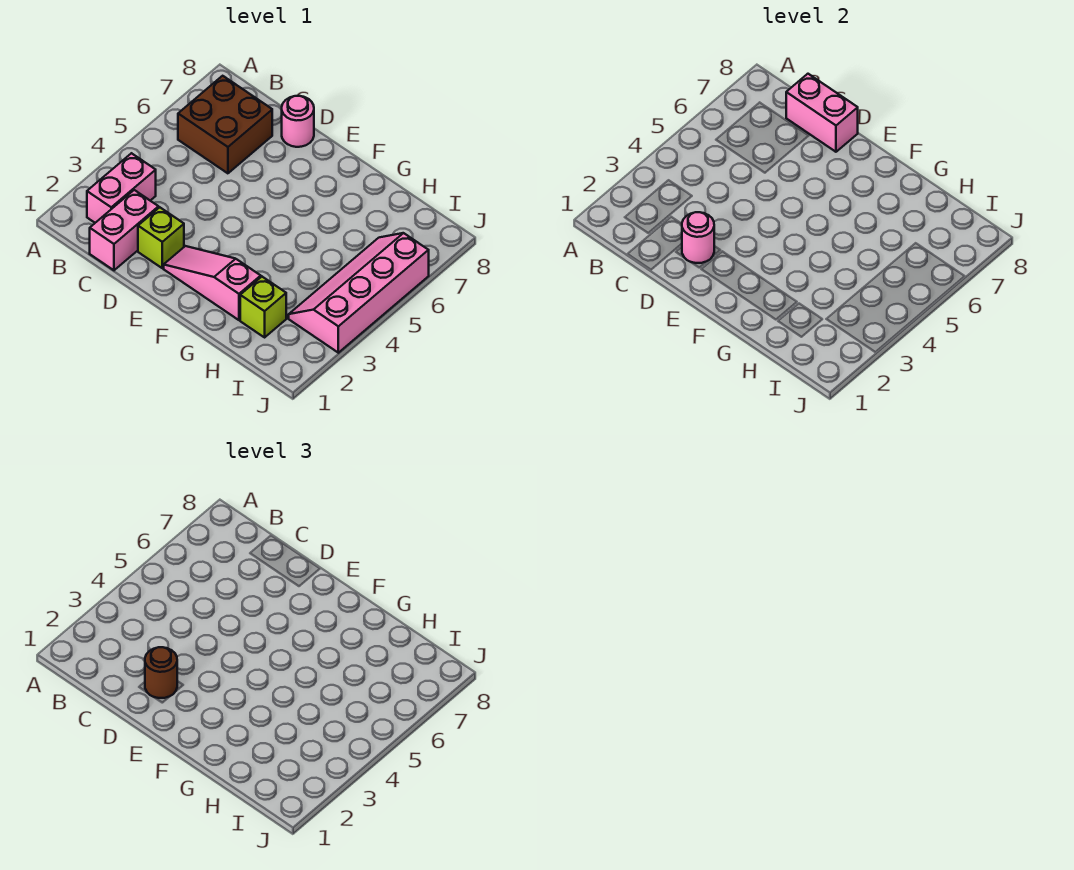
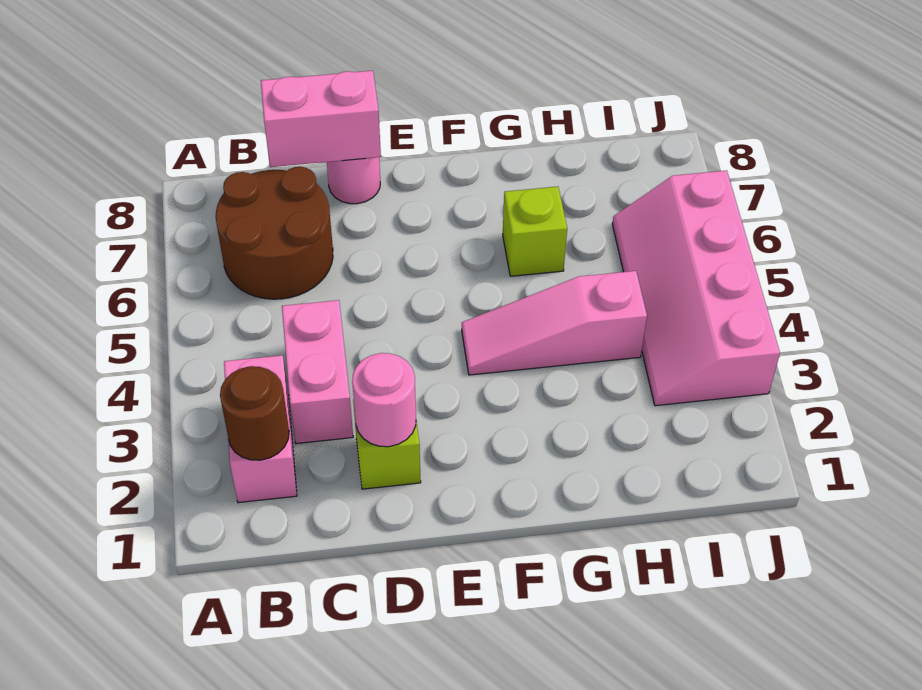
brown 2x2 brick [178,76,272,173] -> brown 2x2 round brick [216,167,333,299]
pink 1x2 brick [90,190,159,270] -> pink 1x2 brick moved to [282,300,353,444]
brown 1x1 round brick [145,647,177,698] -> brown 1x1 round brick moved to [220,366,289,460]
pink 1x3 slope [164,246,261,320] -> pink 1x3 slope moved to [462,271,647,375]
lime 1x1 brick [240,277,286,337] -> lime 1x1 brick moved to [503,186,567,276]

